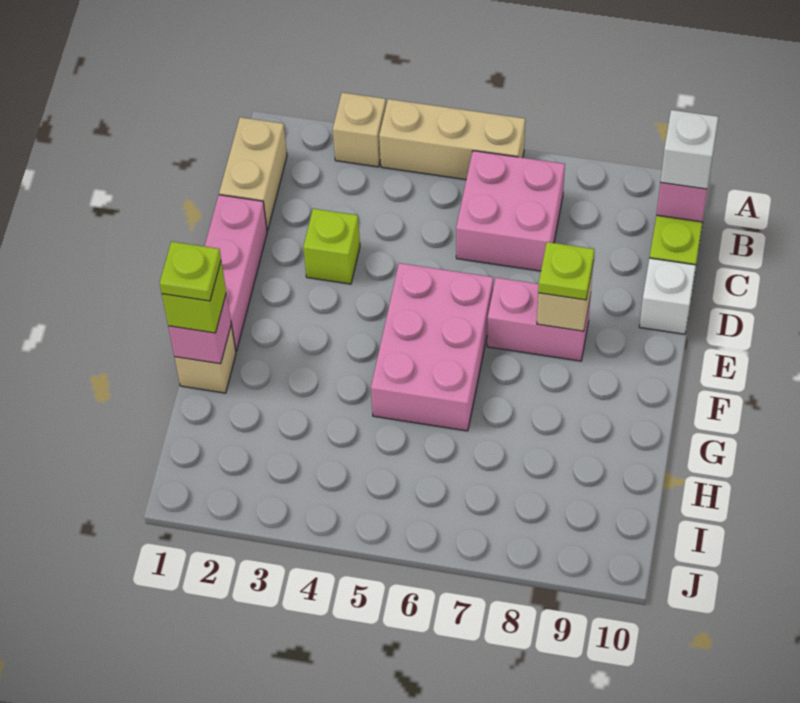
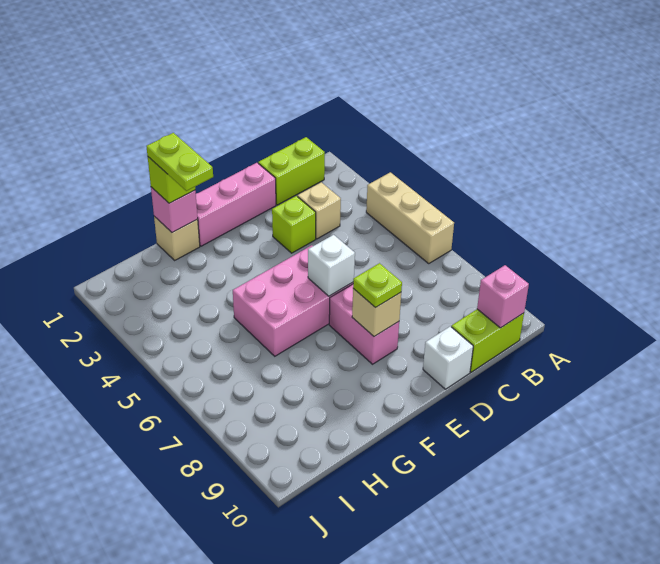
tan 1x1 brick [333,93,386,167] -> tan 1x1 brick moved to [298,182,341,239]
tan 1x2 brick [219,117,287,231] -> lime 1x2 brick [258,137,325,205]
pink 2x2 brick [456,151,565,271] -> none
white 1x1 brick [660,110,718,189] -> white 1x1 brick moved to [308,235,355,296]
lime 1x1 plate [160,241,221,301] -> lime 1x2 plate [146,133,213,191]

